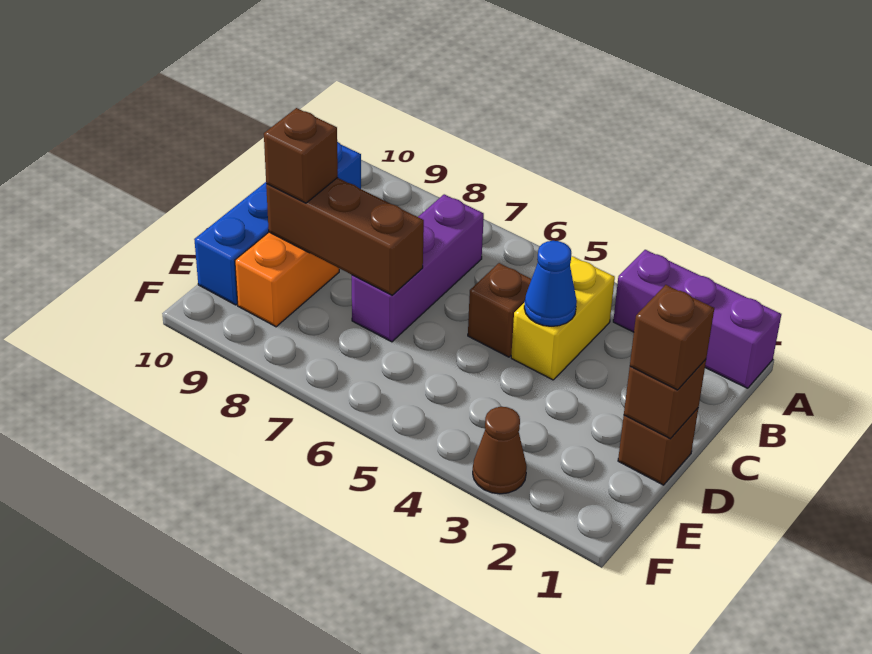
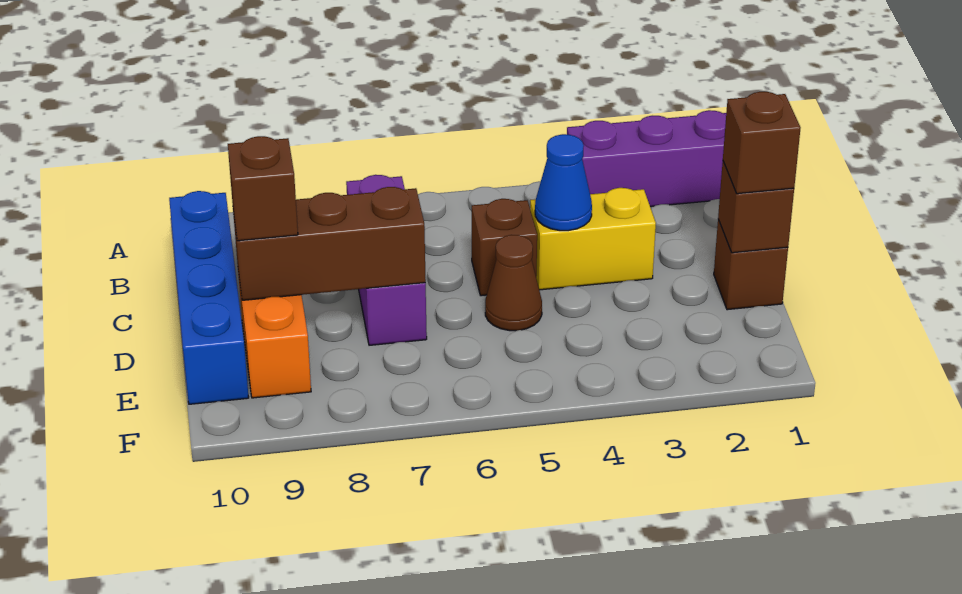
yellow 1x2 brick [511,256,615,380] -> yellow 1x2 brick turned to [530,188,656,290]
brown 1x1 cone [473,407,527,494] -> brown 1x1 cone moved to [485,235,542,331]

